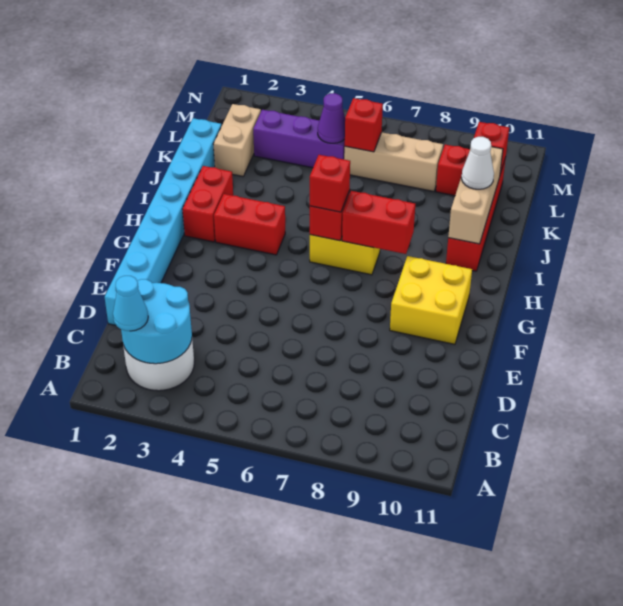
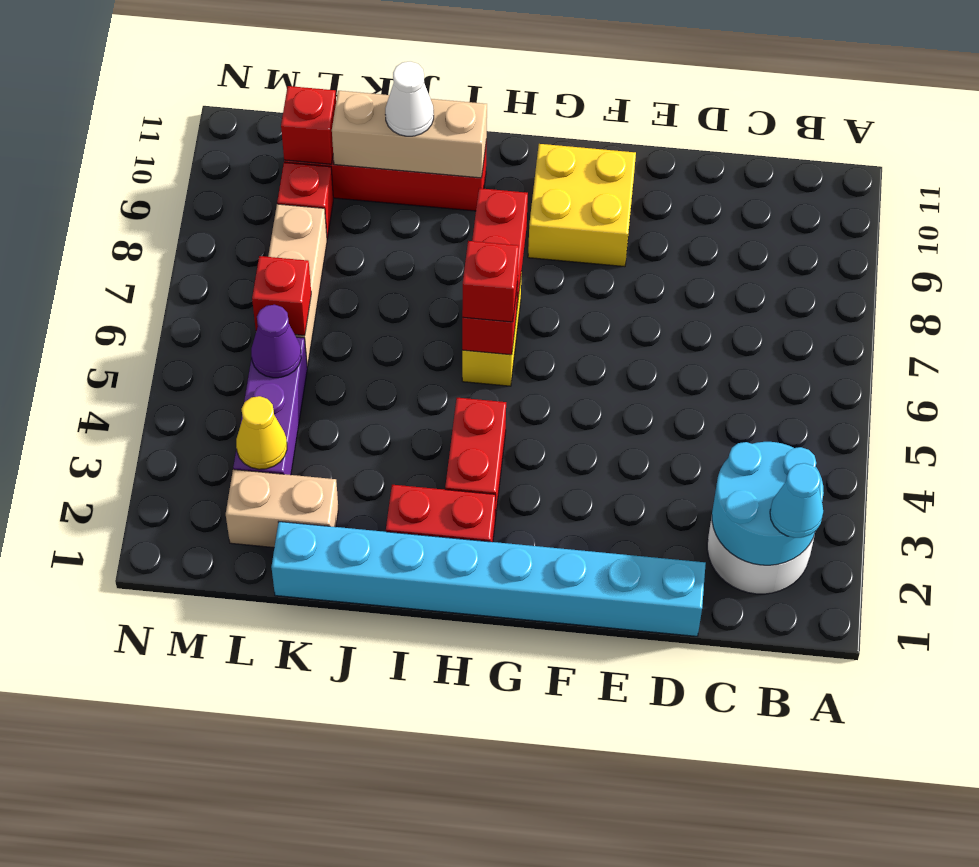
none -> yellow 1x1 cone [236,396,287,469]

